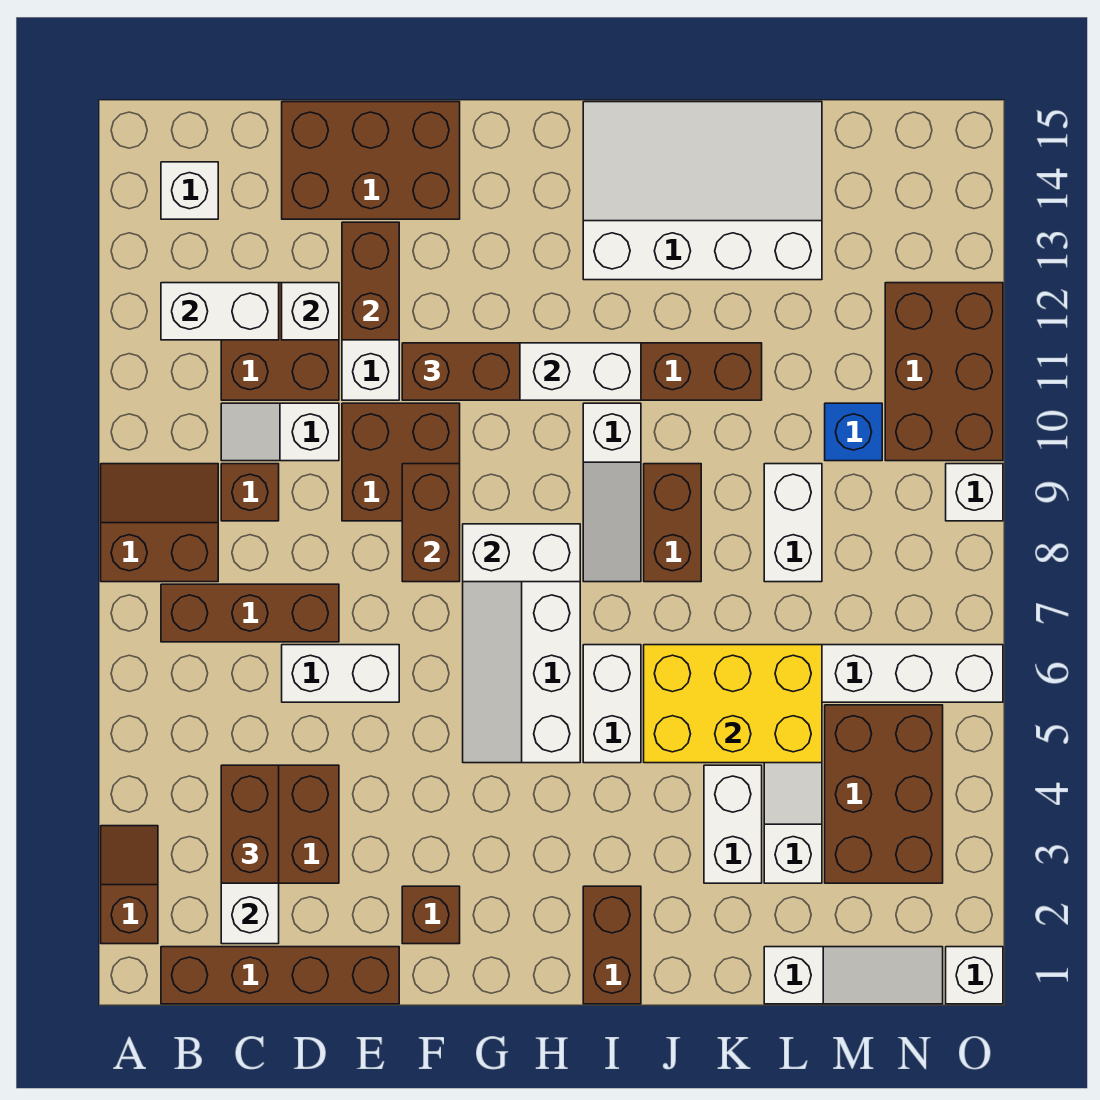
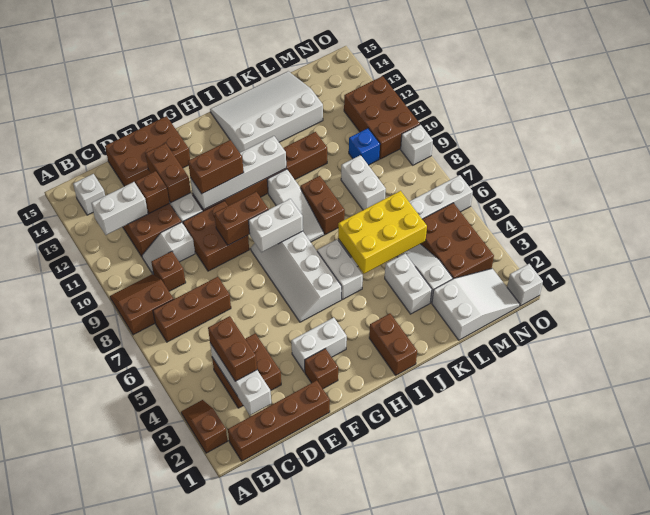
white 1x2 brick [282,645,399,702] -> white 1x2 brick moved to [291,318,347,372]
white 1x1 brick [282,283,339,340] -> brown 1x1 brick [135,171,169,213]
brown 1x2 brick [402,464,460,582] -> brown 1x2 brick turned to [214,192,268,245]
white 1x3 slope [764,947,943,1004] -> white 2x3 slope [432,268,520,340]

